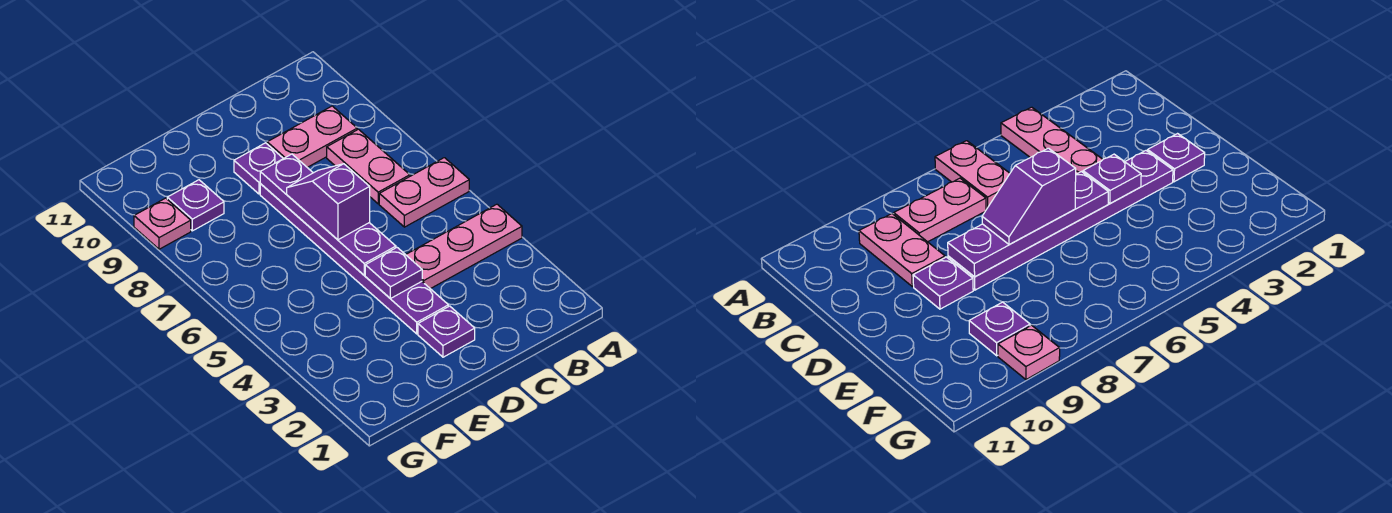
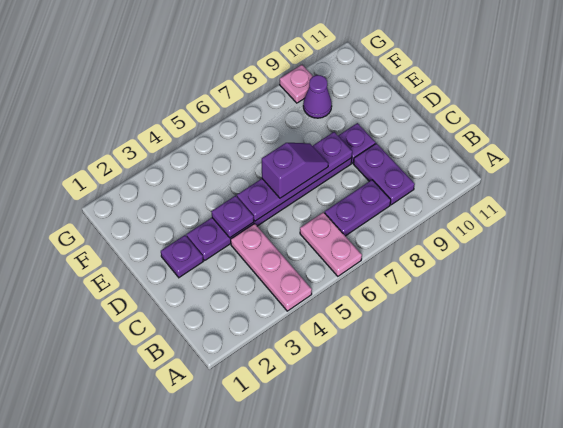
pink 1x2 plate [327,129,410,204] -> purple 1x2 plate [325,180,391,236]
pink 1x2 plate [267,106,357,167] -> purple 1x2 plate [353,143,415,205]
purple 1x1 plate [167,180,224,231] -> purple 1x1 cone [303,75,332,118]

